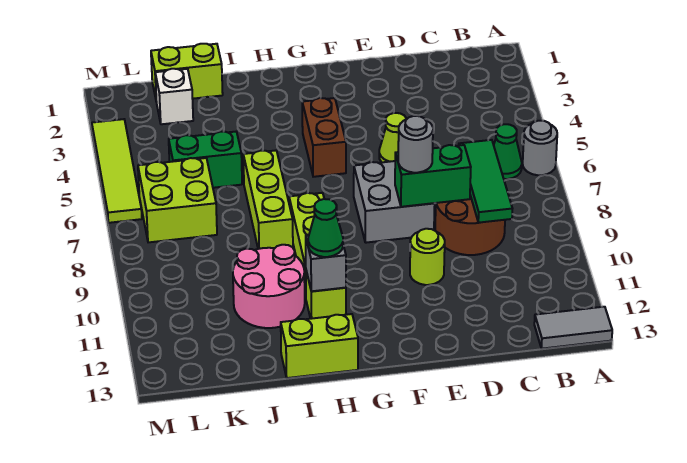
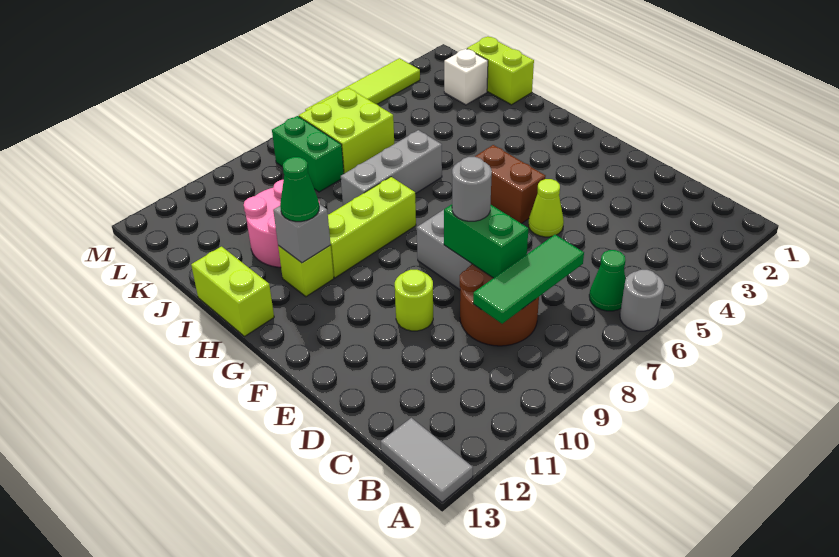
brown 1x2 brick [302,98,346,177] -> brown 1x2 brick turned to [475,145,545,224]
lime 1x3 brick [243,150,293,249] -> grey 1x3 brick [341,130,442,206]
green 1x2 brick [169,132,242,188] -> green 1x2 brick moved to [272,116,344,192]

